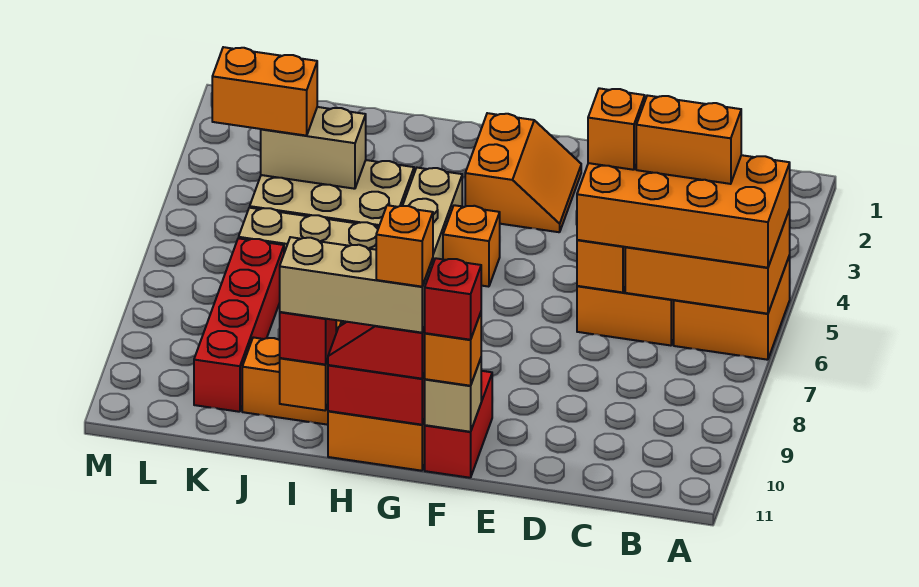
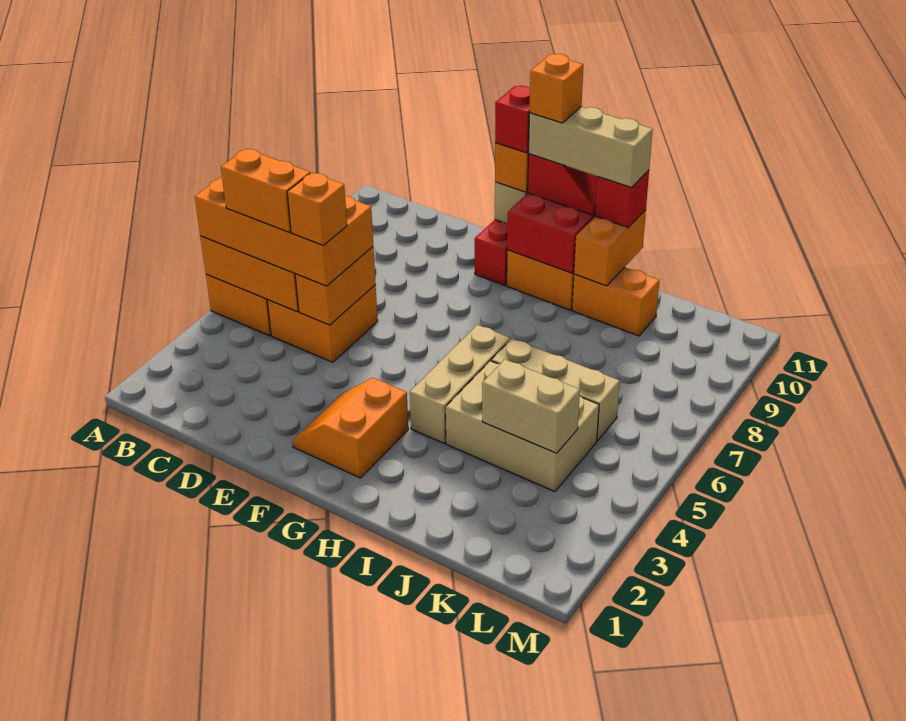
orange 1x1 brick [443,205,500,287] -> none
orange 1x2 brick [212,47,317,136] -> none
red 1x4 brick [194,238,284,412] -> none

